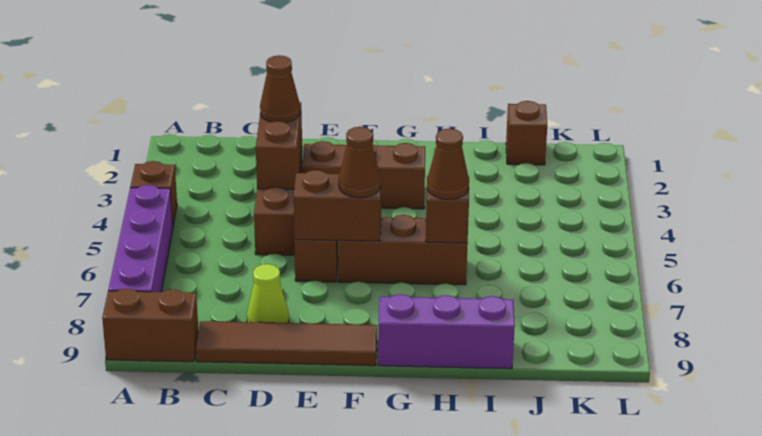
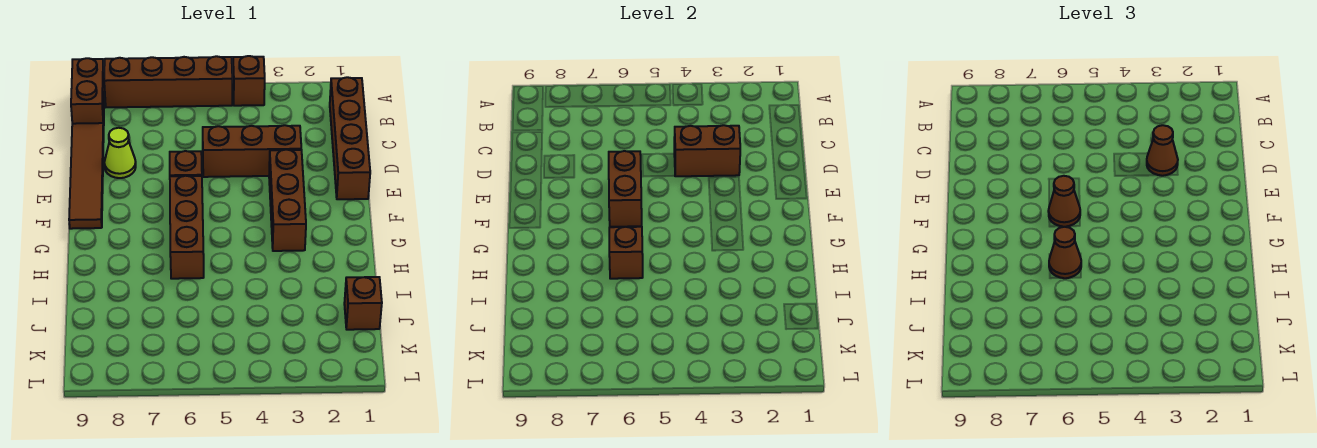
purple 1x4 brick [108,185,173,292] -> brown 1x4 brick [104,56,232,107]
none -> brown 1x4 brick [330,77,370,199]
purple 1x3 brick [378,294,515,369] -> none

